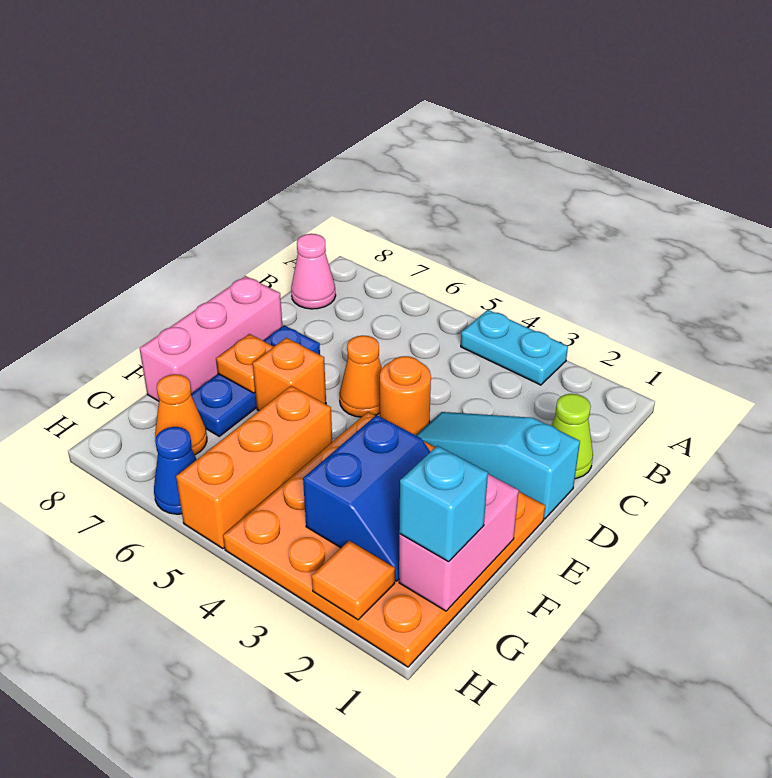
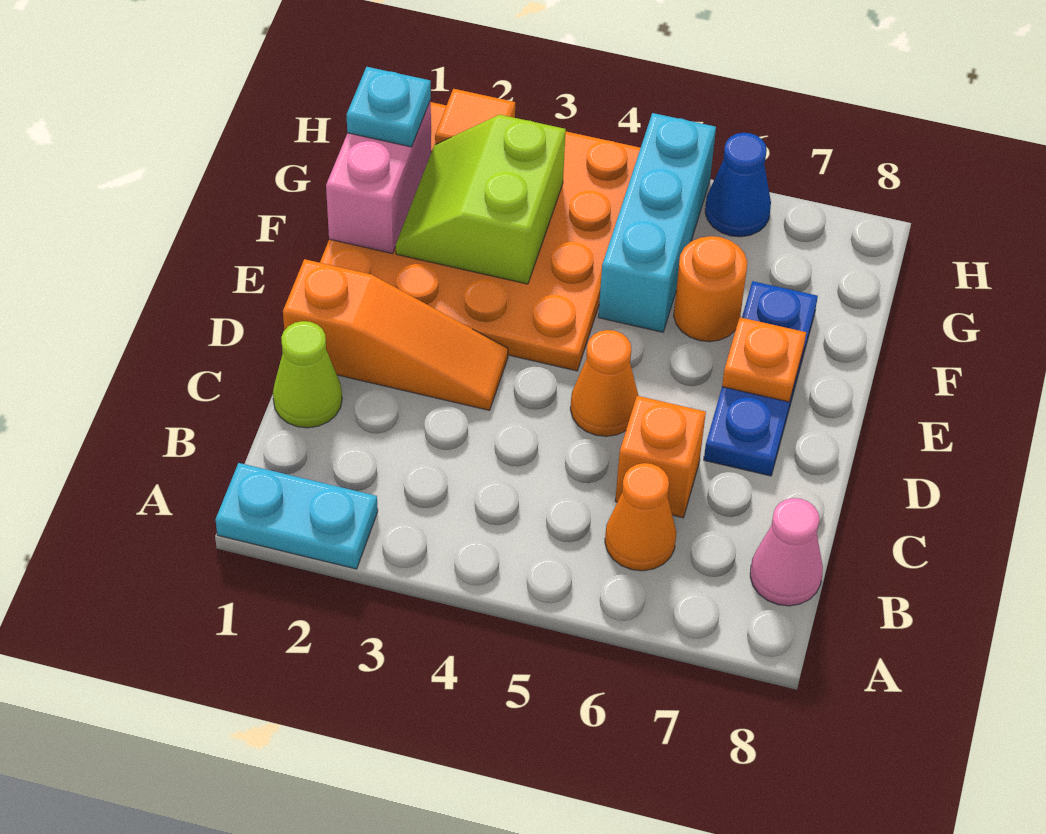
cyan 1x2 plate [461,310,568,385] -> cyan 1x2 plate moved to [215,463,378,569]
cyan 1x3 slope [416,412,580,519] -> orange 1x3 slope [283,259,508,410]
orange 1x1 round brick [380,356,431,435] -> orange 1x1 round brick moved to [674,236,747,342]
pink 1x3 brick [140,276,282,401] -> none
orange 1x1 brick [253,338,326,411] -> orange 1x1 brick moved to [615,396,706,518]
blue 2x2 slope [303,415,430,581] -> lime 2x2 slope [396,115,566,284]
orange 1x3 brick [176,386,332,549] -> cyan 1x3 brick [598,113,716,332]
cyan 1x1 brick [399,446,488,562] -> cyan 1x1 plate [347,67,431,147]
orange 1x1 cone [155,374,207,455] -> orange 1x1 cone moved to [605,463,676,571]

